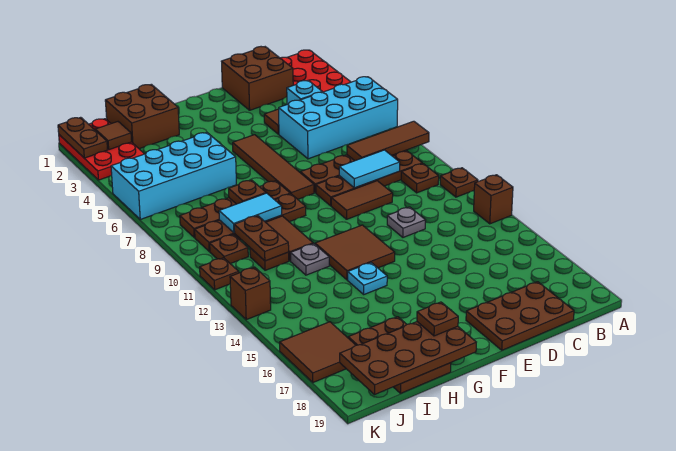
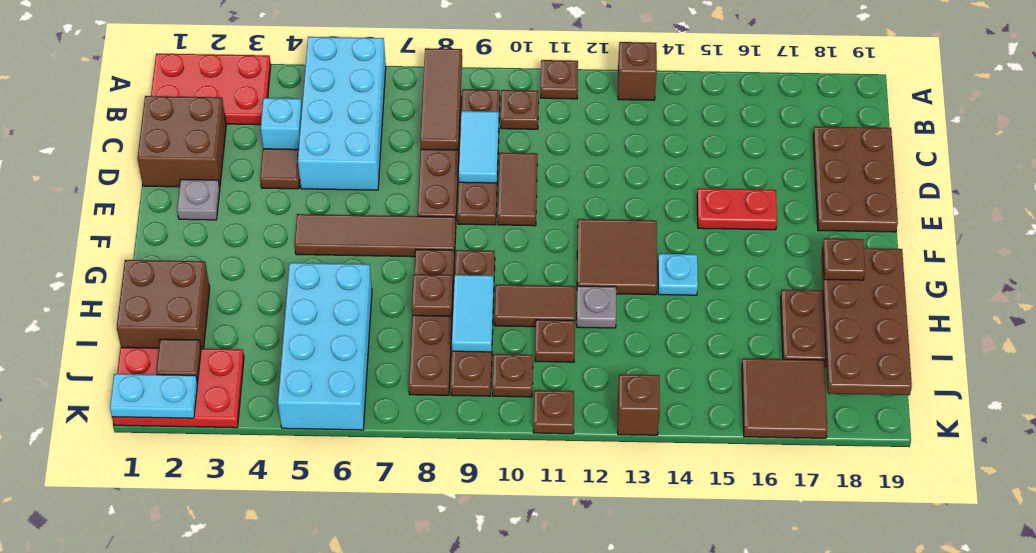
grey 1x1 plate [387,207,426,237] -> grey 1x1 plate moved to [177,179,220,220]
none -> red 1x2 plate [697,188,777,230]
brown 1x2 plate [234,216,289,261] -> none
brown 1x2 plate [58,117,108,158] -> cyan 1x2 plate [110,374,198,418]

